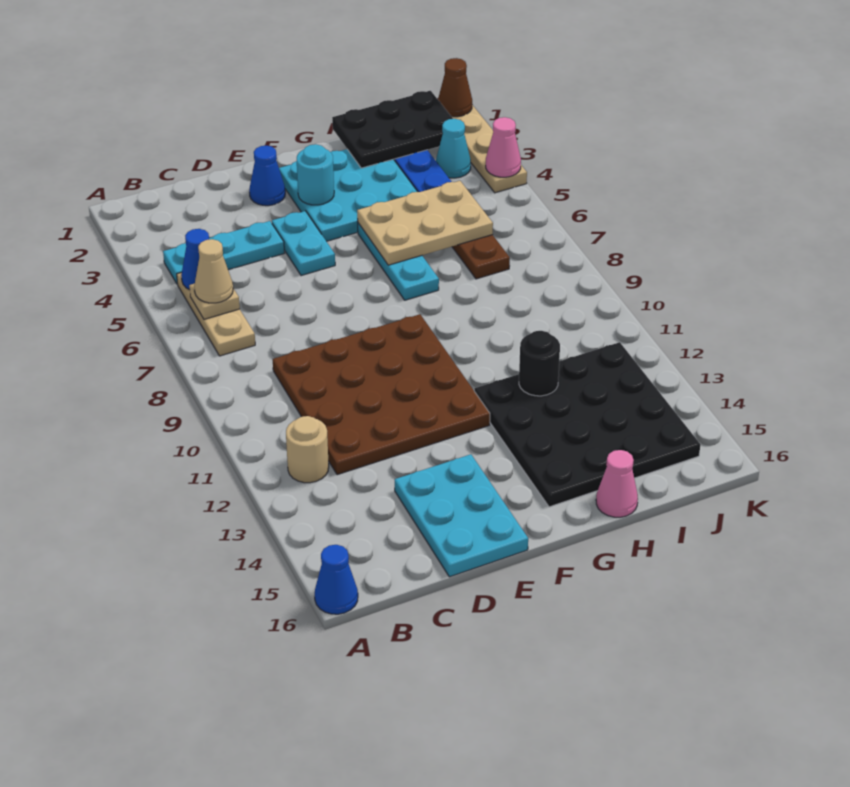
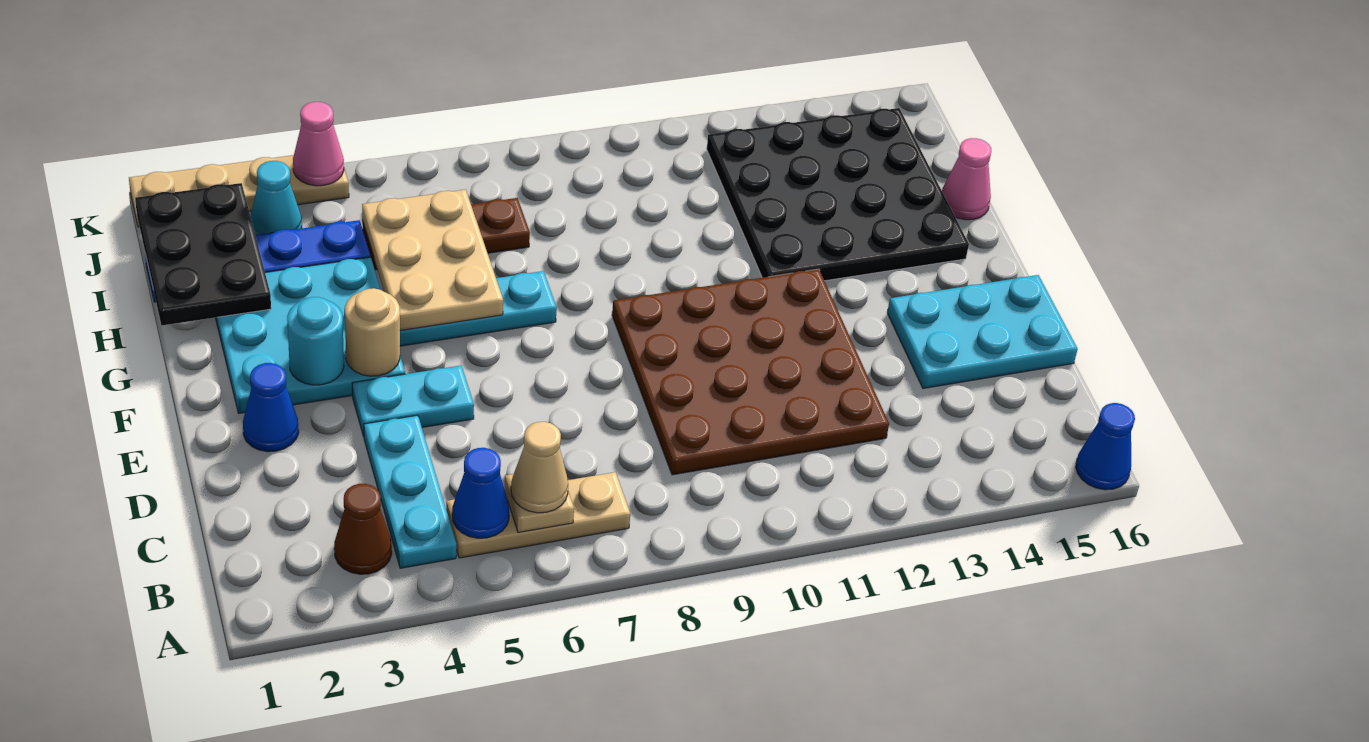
tan 1x1 round brick [286,416,329,483] -> tan 1x1 round brick moved to [345,288,400,376]
black 1x1 round brick [519,331,560,396] -> none
brown 1x1 cone [438,58,472,117] -> brown 1x1 cone moved to [334,484,392,574]

